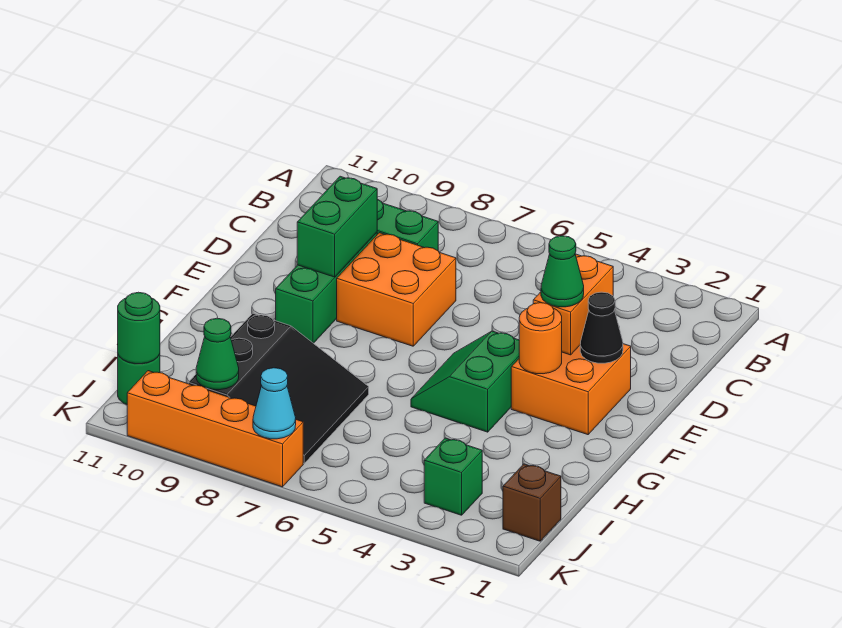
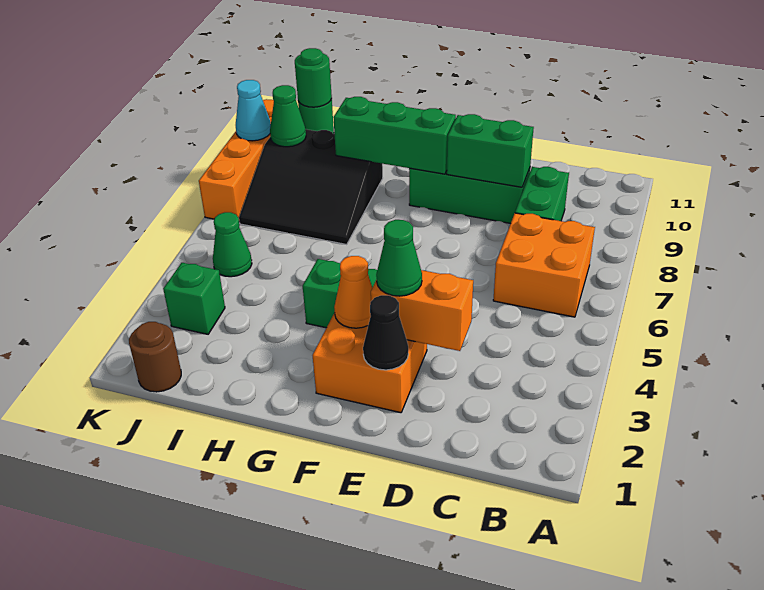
orange 2x2 brick [337,233,456,346] -> orange 2x2 brick moved to [493,213,595,317]
orange 1x1 round brick [519,303,562,374] -> orange 1x1 cone [334,256,372,328]
none -> green 1x3 brick [333,97,456,174]
brown 1x1 brick [503,464,561,541] -> brown 1x1 round brick [129,322,181,392]
none -> green 1x1 cone [213,212,252,277]
cyan 1x1 cone [253,368,296,439] -> cyan 1x1 cone moved to [236,80,271,141]

